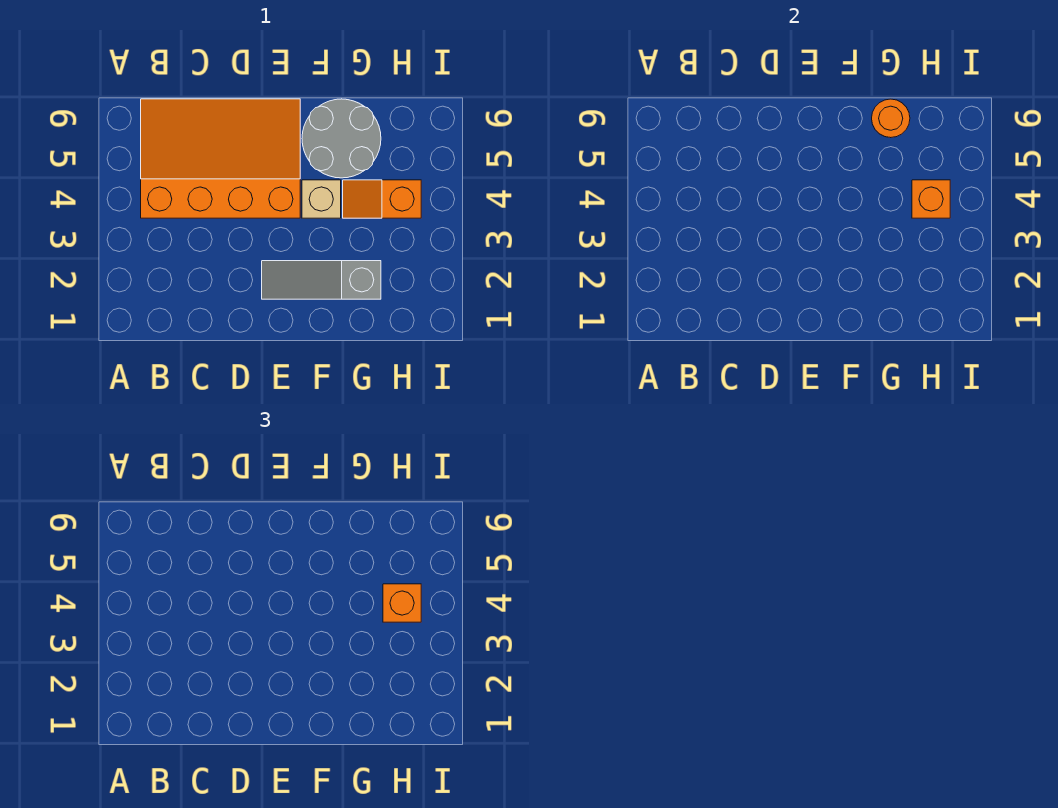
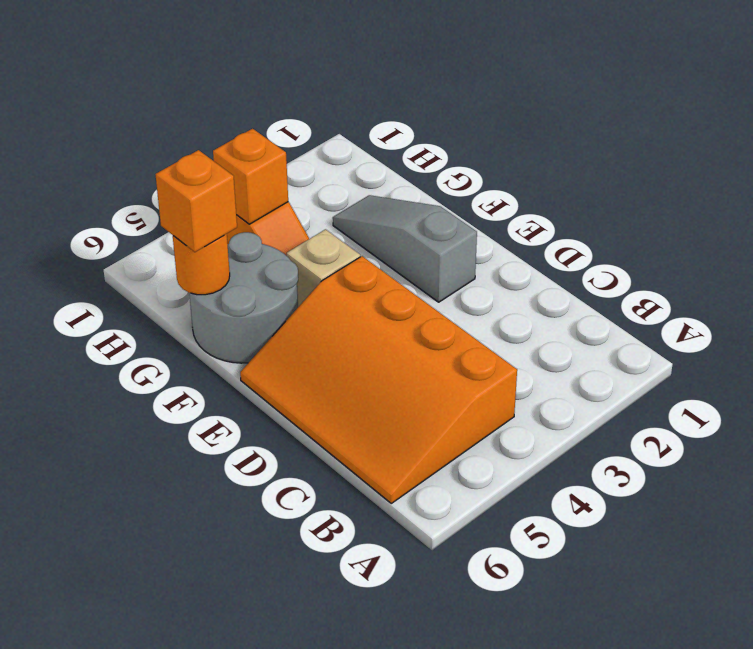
grey 1x3 slope [262,261,381,299] -> grey 1x3 slope turned to [333,195,477,302]
orange 1x1 brick [383,584,421,622] -> orange 1x1 brick moved to [155,150,237,252]

